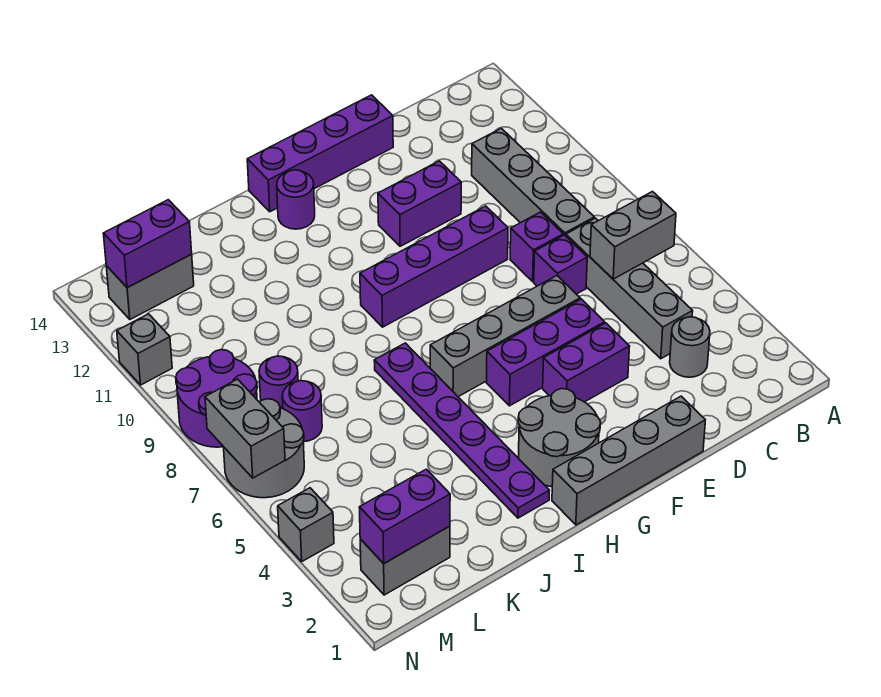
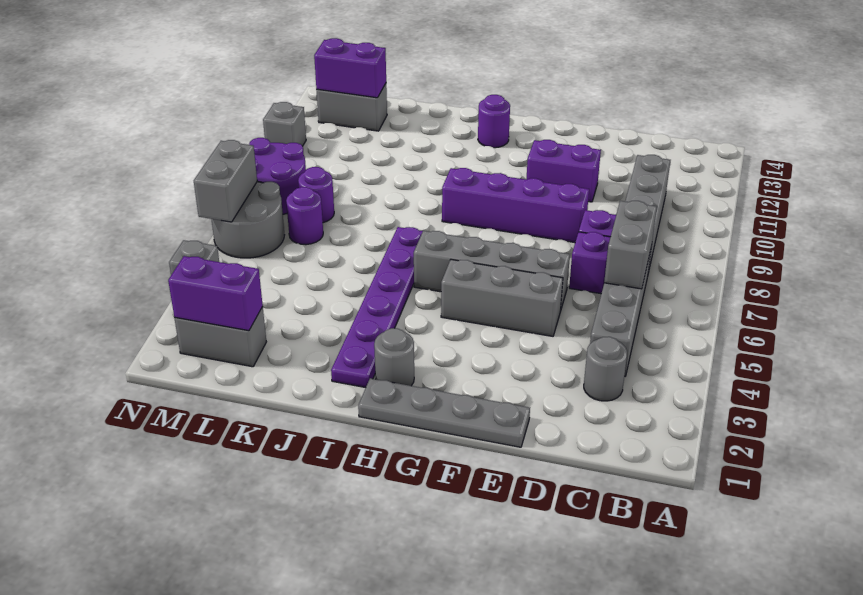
grey 1x2 brick [590,192,676,279] -> grey 1x2 brick turned to [604,201,657,289]
grey 1x4 brick [552,396,705,525] -> grey 1x4 plate [358,378,530,447]
purple 1x2 brick [543,323,630,402] -> none
purple 1x3 brick [486,299,605,406] -> grey 1x3 brick [441,259,563,336]
purple 1x4 brick [247,95,393,212] -> none
grey 2x2 round brick [518,389,601,487] -> grey 1x1 round brick [374,328,414,386]

